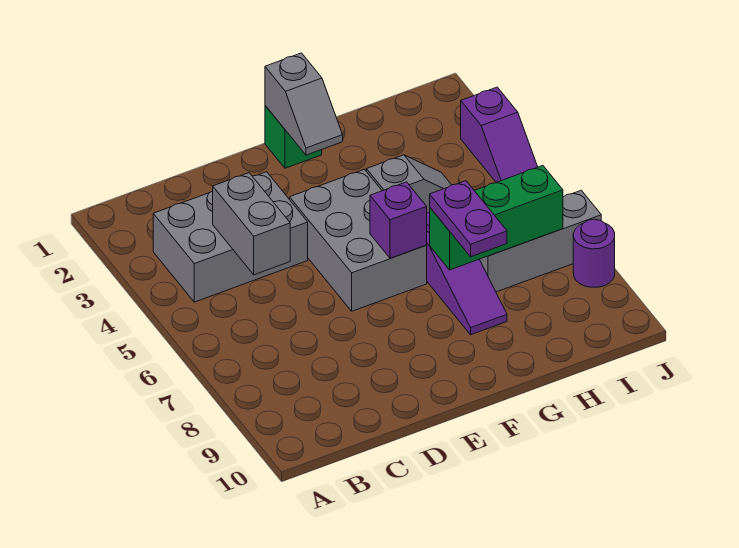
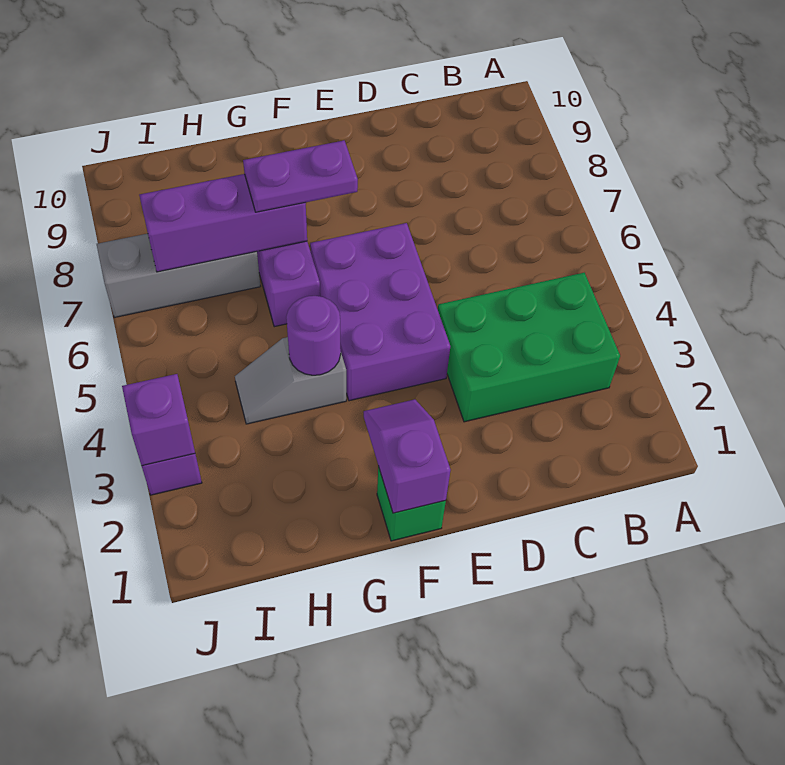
grey 2x3 brick [153,172,308,302] -> green 2x3 brick [438,273,620,422]
grey 1x2 brick [213,173,290,275] -> none
grey 2x3 brick [290,169,427,311] -> purple 2x3 brick [310,223,450,401]
grey 1x2 slope [265,53,343,155] -> purple 1x2 slope [364,399,451,513]
purple 1x1 brick [370,182,427,258] -> purple 1x1 brick moved to [122,374,195,466]
green 1x3 brick [430,166,563,270] -> purple 1x3 brick [139,174,307,272]
purple 1x2 plate [430,181,507,257] -> purple 1x2 plate turned to [243,141,358,212]
purple 1x1 round brick [573,219,615,287] -> purple 1x1 round brick moved to [286,296,341,375]

